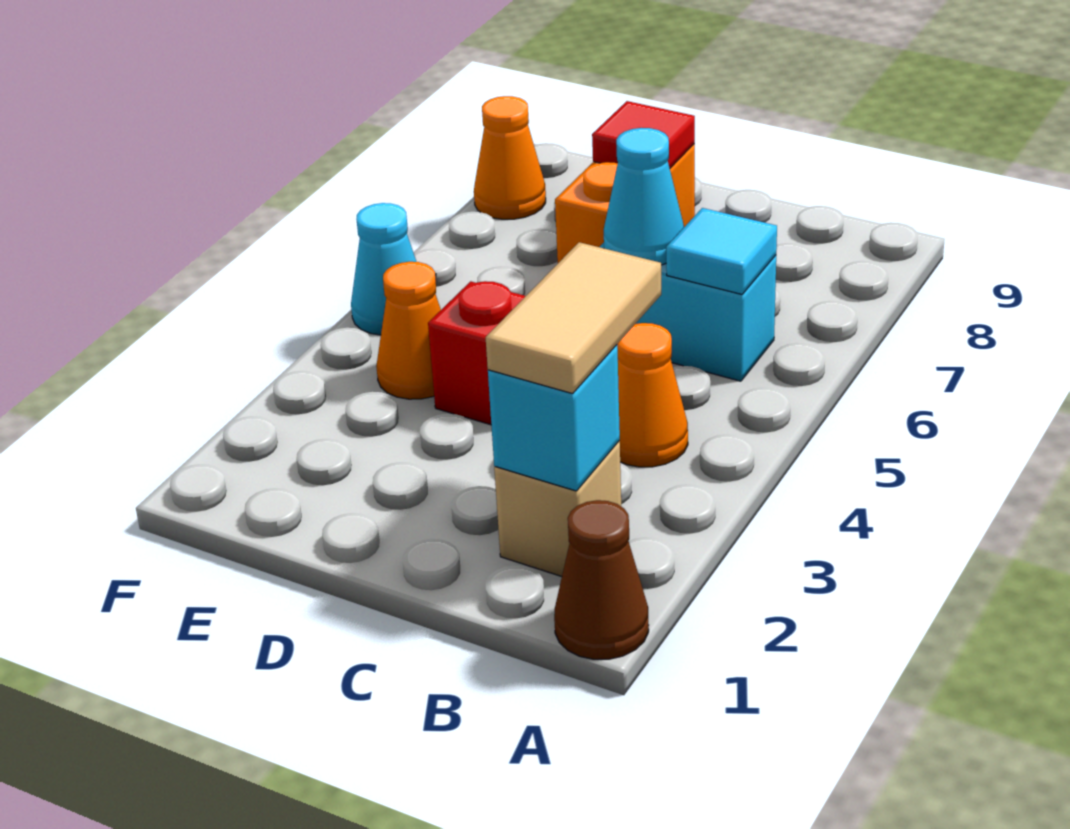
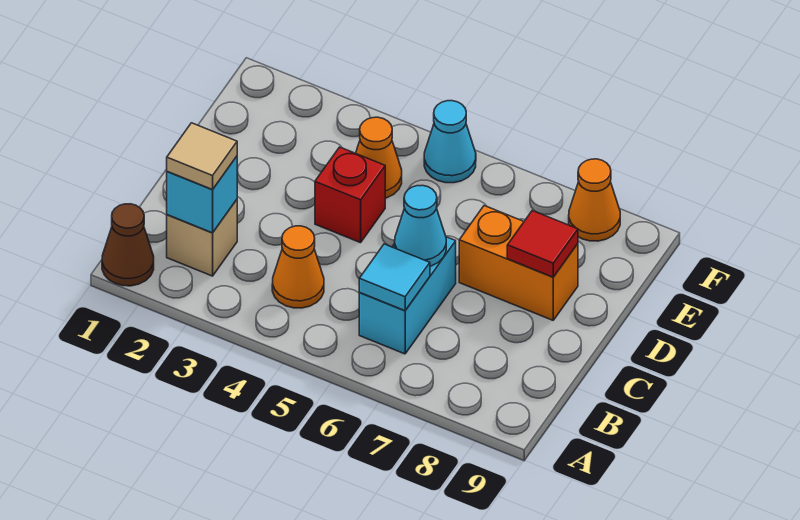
tan 1x2 tile [486,242,661,394] -> tan 1x1 tile [167,123,237,190]

